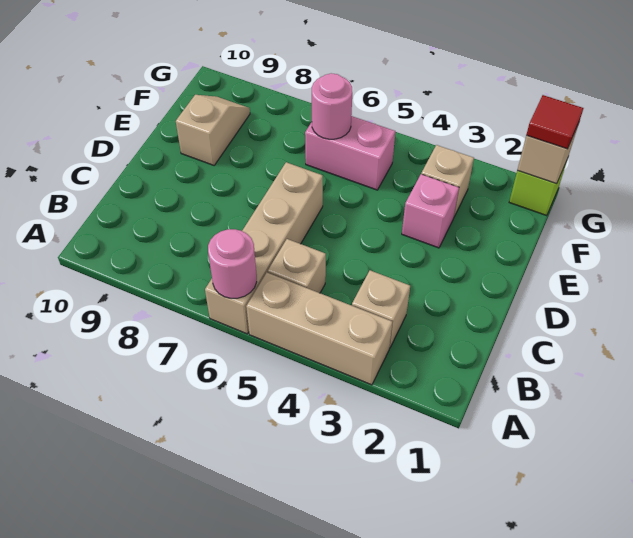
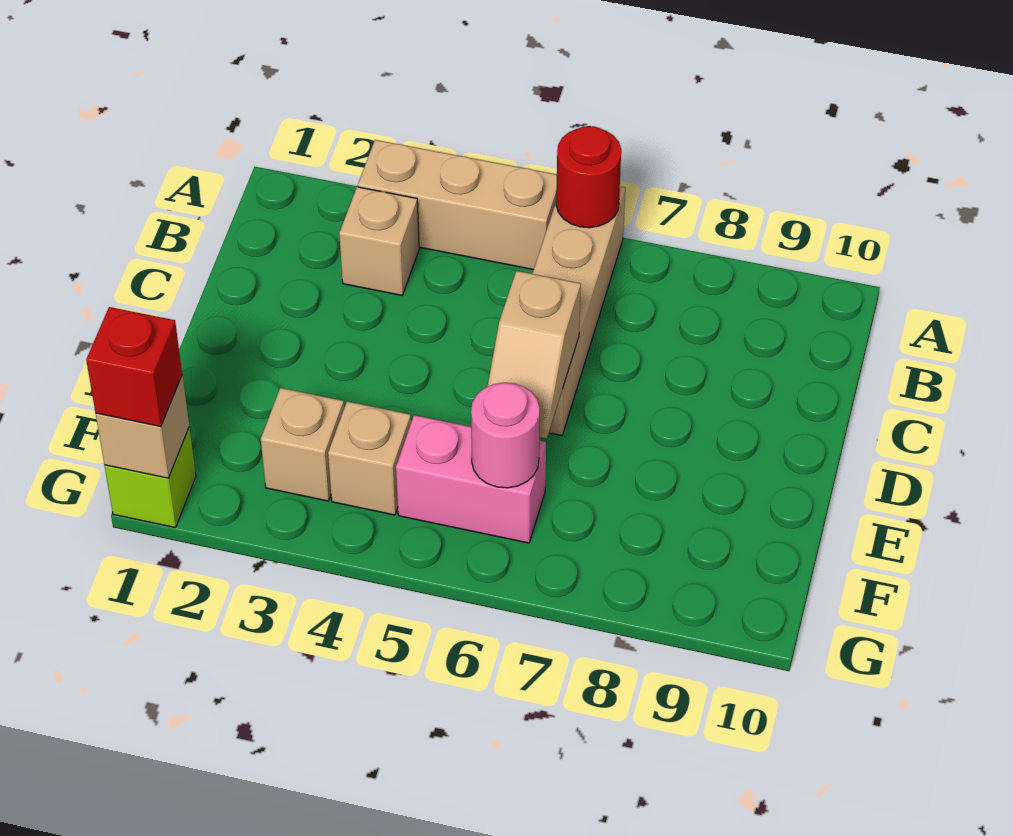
pink 1x1 round brick [208,229,257,298] -> red 1x1 round brick [556,126,621,228]
tan 1x1 brick [268,239,326,293] -> tan 1x1 brick moved to [328,402,411,515]
pink 1x1 brick [402,174,459,248] -> none
tan 1x2 slope [176,95,250,165] -> tan 1x2 slope moved to [488,271,581,439]
red 1x1 tile [526,95,584,149] -> red 1x1 brick [86,307,182,427]

